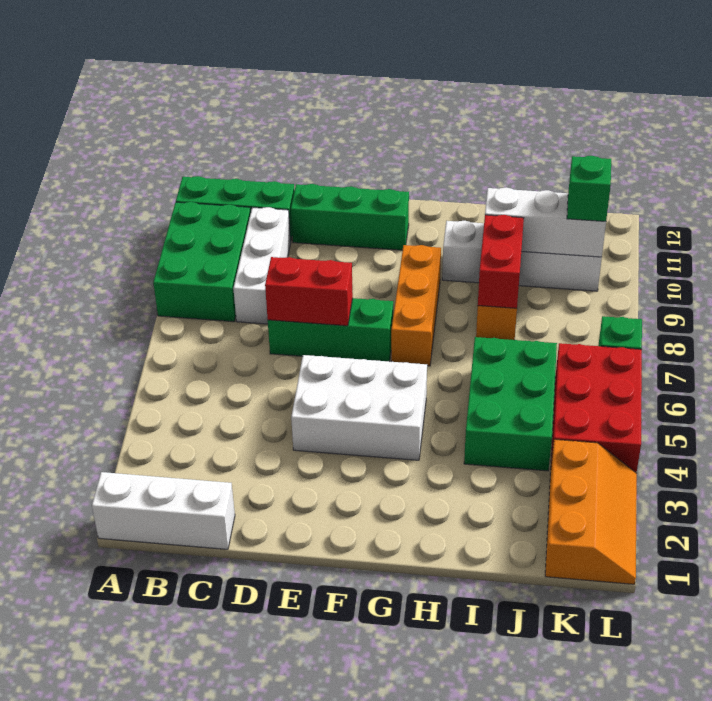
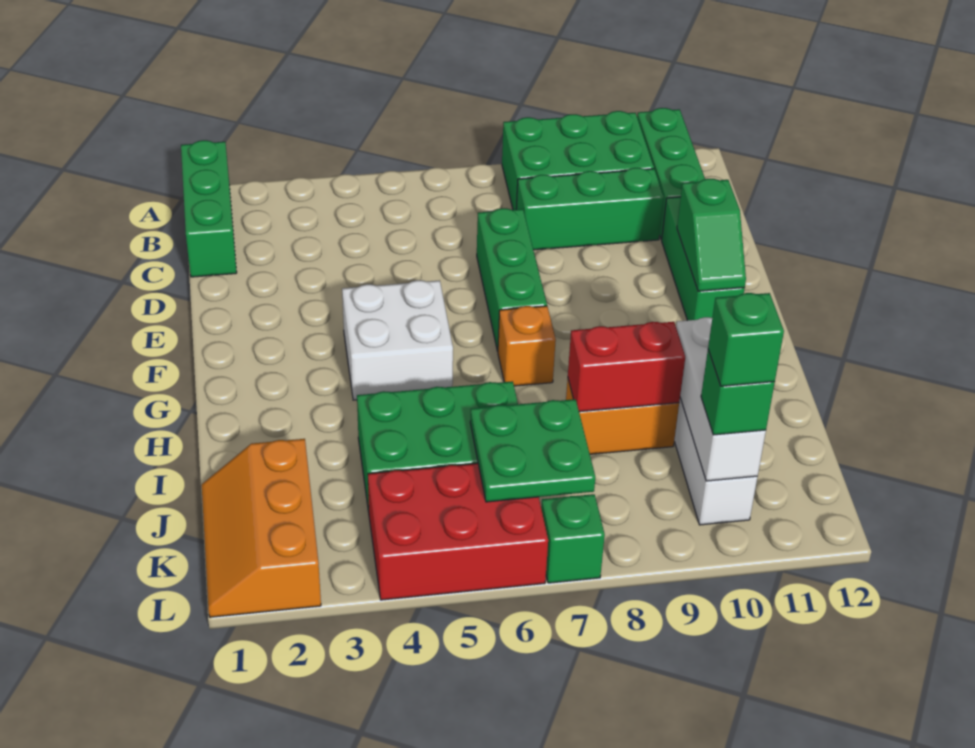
white 1x3 brick [92,472,235,549] -> green 1x3 brick [181,140,237,277]
white 1x3 brick [233,207,291,324] -> green 1x3 brick [516,168,664,250]
red 1x2 brick [265,257,353,326] -> none
white 2x3 brick [291,355,427,460] -> white 2x2 brick [342,280,453,400]
none -> green 1x2 slope [677,179,746,291]
orange 1x3 brick [391,245,441,366] -> orange 1x1 brick [498,306,556,386]
none -> green 2x2 plate [470,399,595,502]
orange 2x3 slope [545,439,637,584] -> orange 2x3 slope turned to [202,439,321,617]
none -> green 1x1 brick [708,293,784,386]

